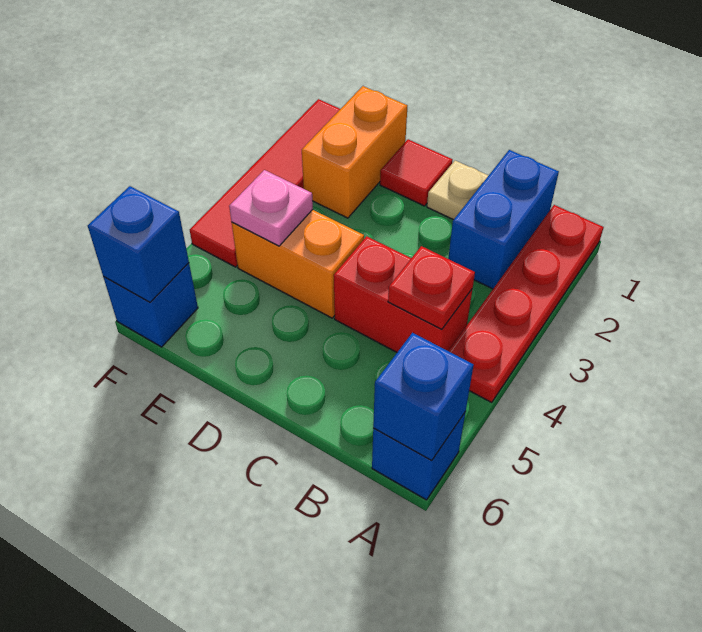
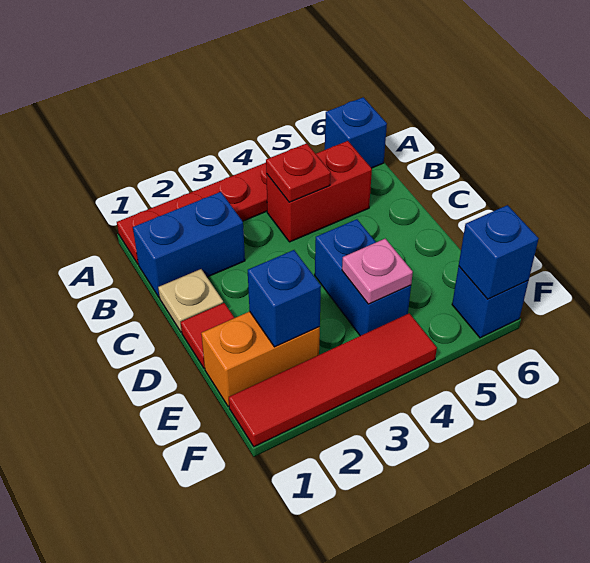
blue 1x1 brick [373,333,474,461] -> blue 1x1 brick moved to [248,250,321,347]
red 1x2 brick [334,236,472,352] -> red 1x2 brick turned to [266,141,372,242]
orange 1x2 brick [232,210,364,318] -> blue 1x2 brick [315,219,411,336]

